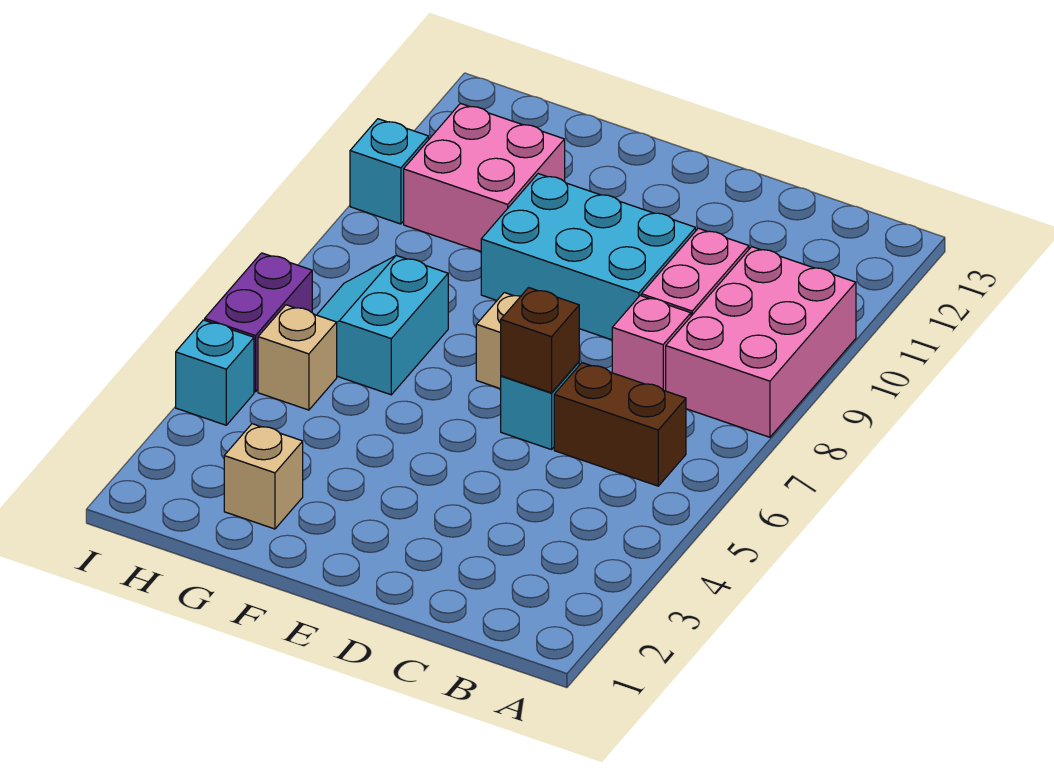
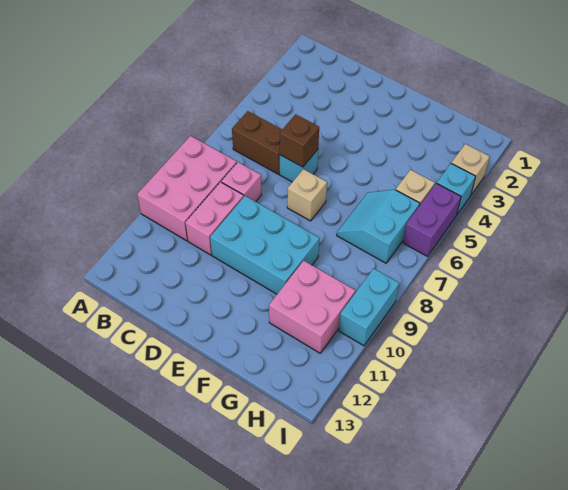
tan 1x1 brick [224,424,303,529] -> tan 1x1 brick moved to [451,144,490,195]
cyan 2x2 slope [317,256,448,395] -> cyan 2x2 slope turned to [337,190,420,263]
cyan 1x1 brick [350,119,429,224] -> cyan 1x2 brick [339,269,399,346]

